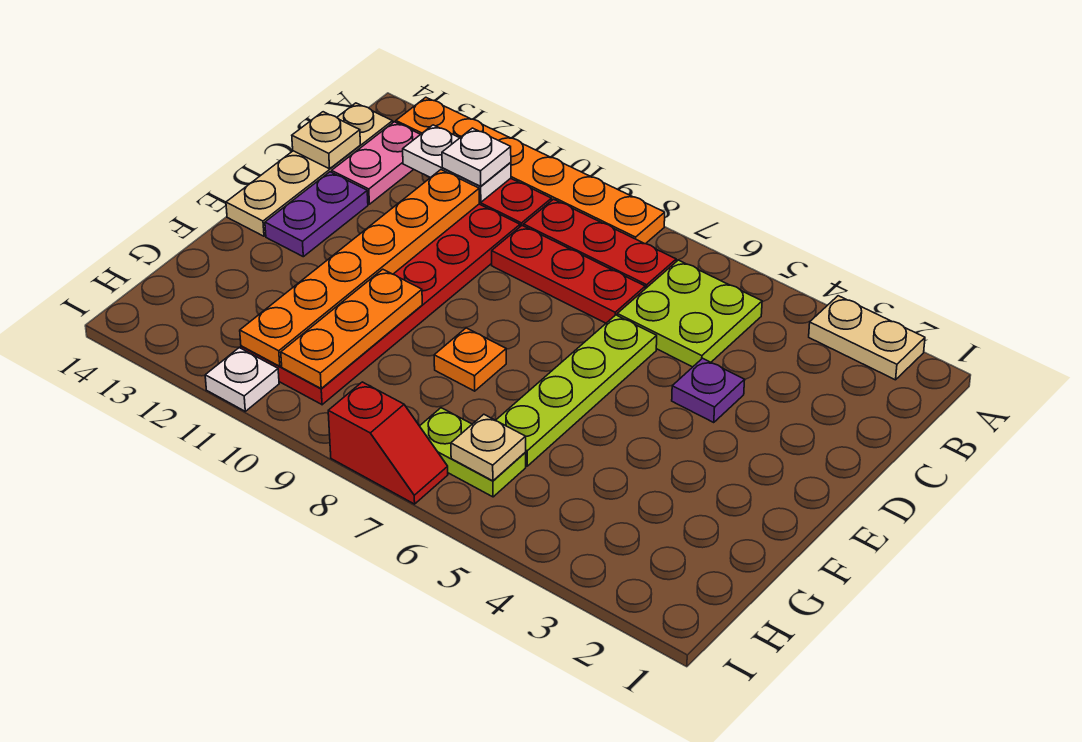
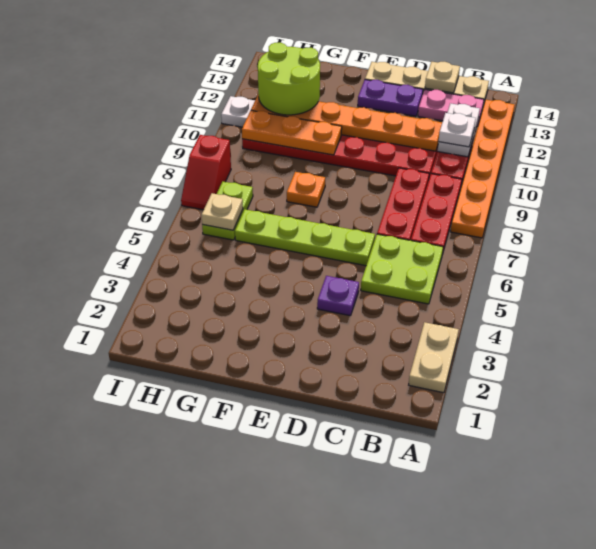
none -> lime 2x2 round brick [258,43,320,115]

